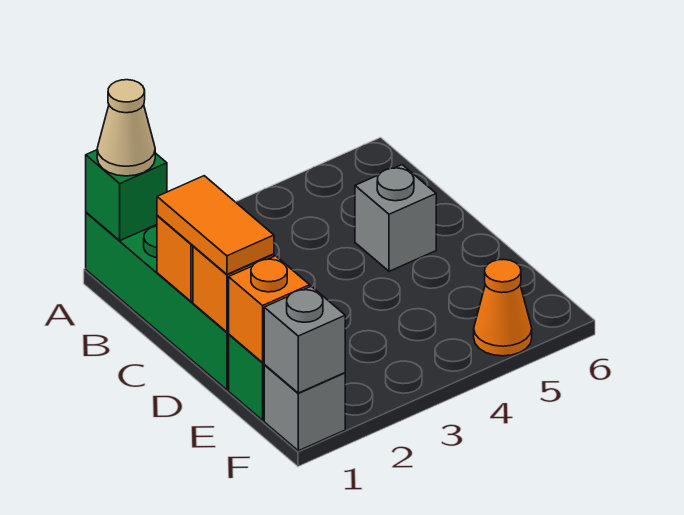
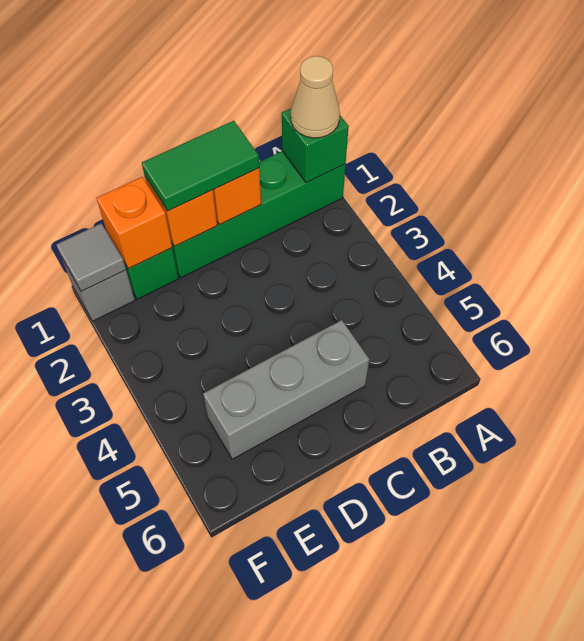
orange 1x2 tile [157,176,274,274] -> green 1x2 tile [142,121,259,211]
grey 1x1 brick [355,165,436,271] -> grey 1x3 brick [203,320,369,459]
grey 1x1 brick [264,286,345,393] -> grey 1x1 tile [56,223,126,292]
orange 1x1 cone [474,260,532,356] -> none

